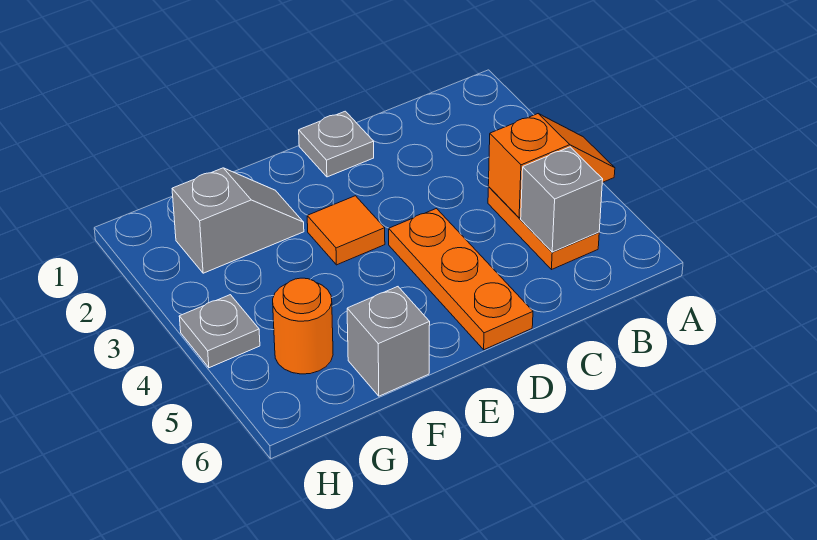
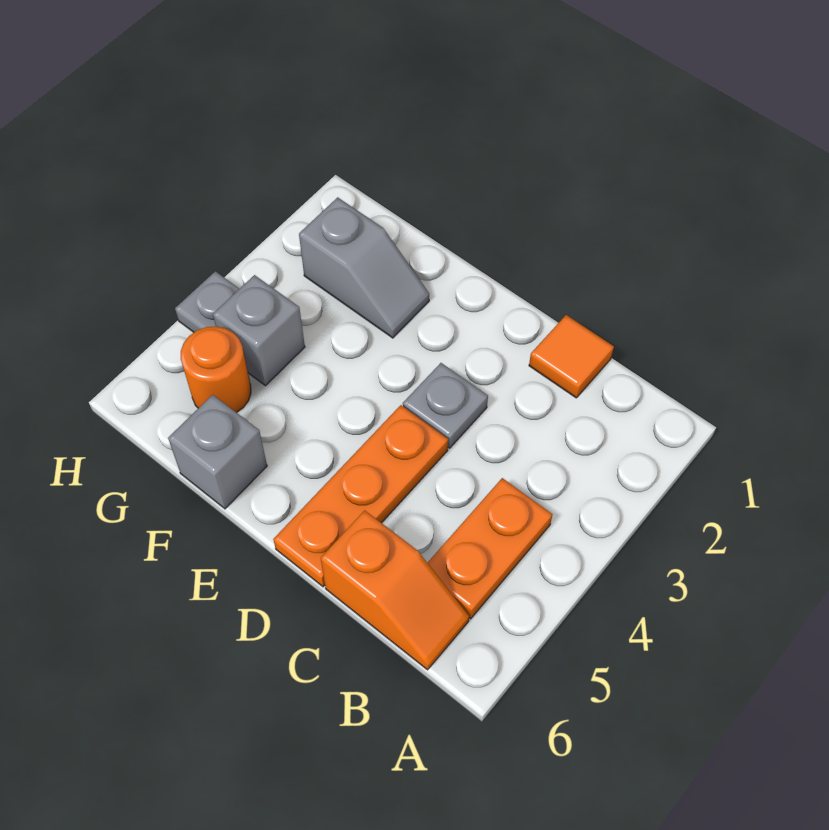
orange 1x2 slope [488,114,615,218] -> orange 1x2 slope moved to [321,510,469,670]
grey 1x1 brick [521,147,603,252] -> grey 1x1 brick moved to [213,275,305,386]
grey 1x1 plate [299,111,374,177] -> grey 1x1 plate moved to [403,363,488,448]
orange 1x1 tile [307,196,385,265] -> orange 1x1 tile moved to [529,315,614,398]

